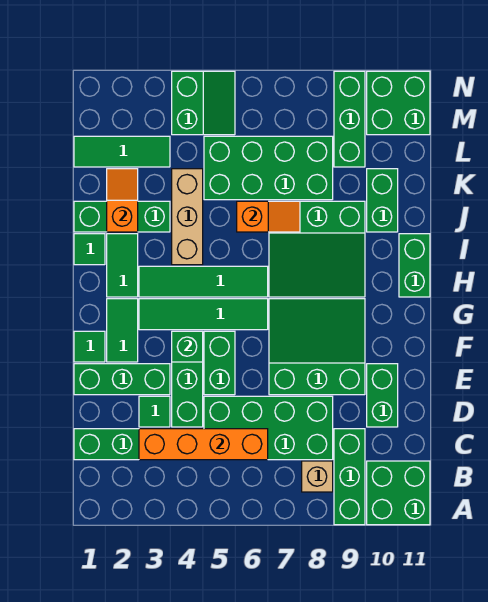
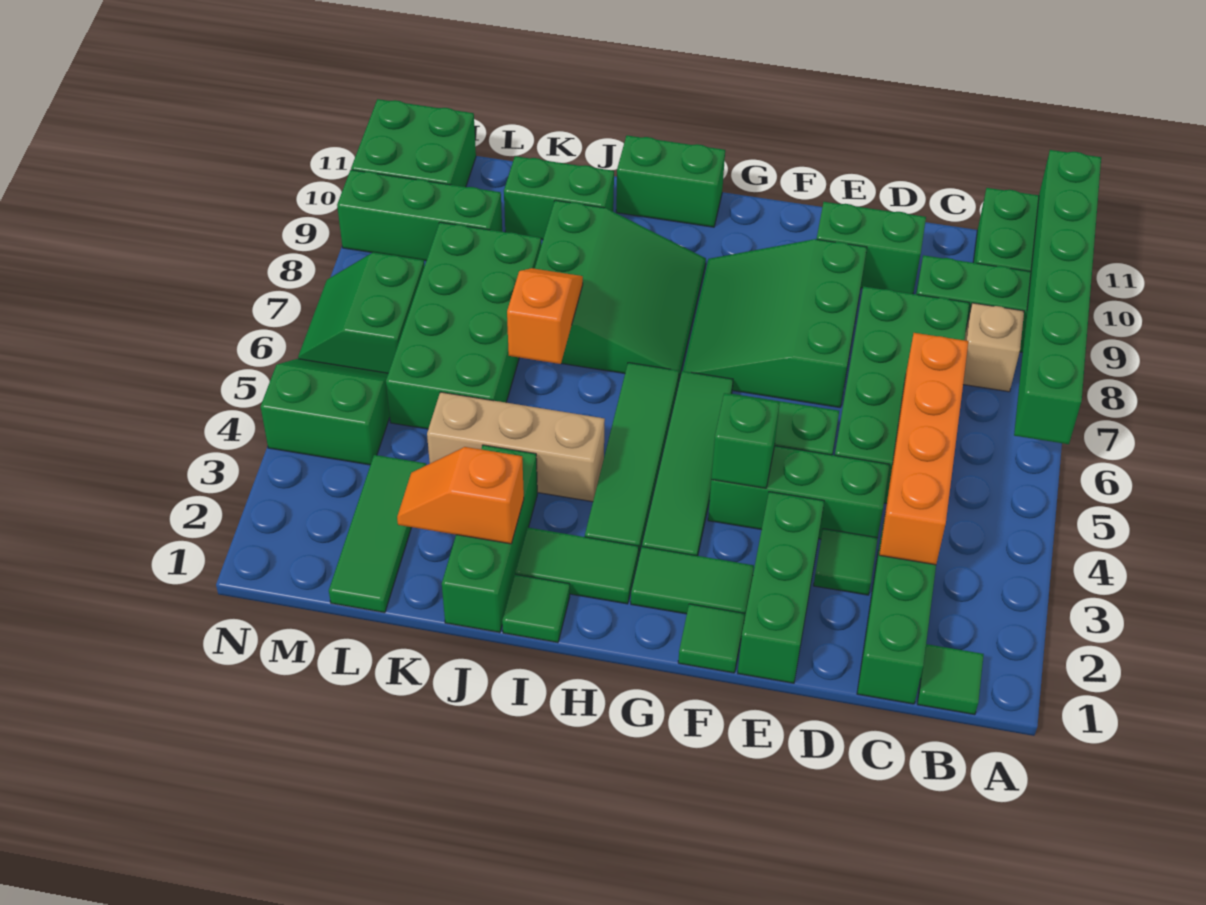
none -> green 1x6 brick [1014,150,1101,444]
none -> green 1x1 tile [917,644,984,715]
none -> green 2x2 slope [298,252,424,373]

